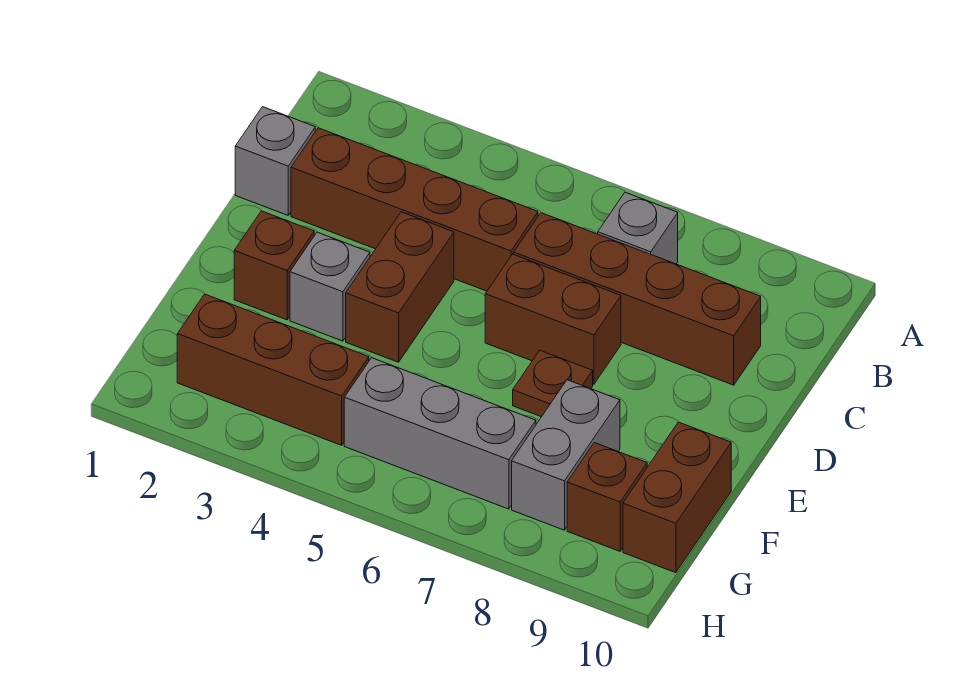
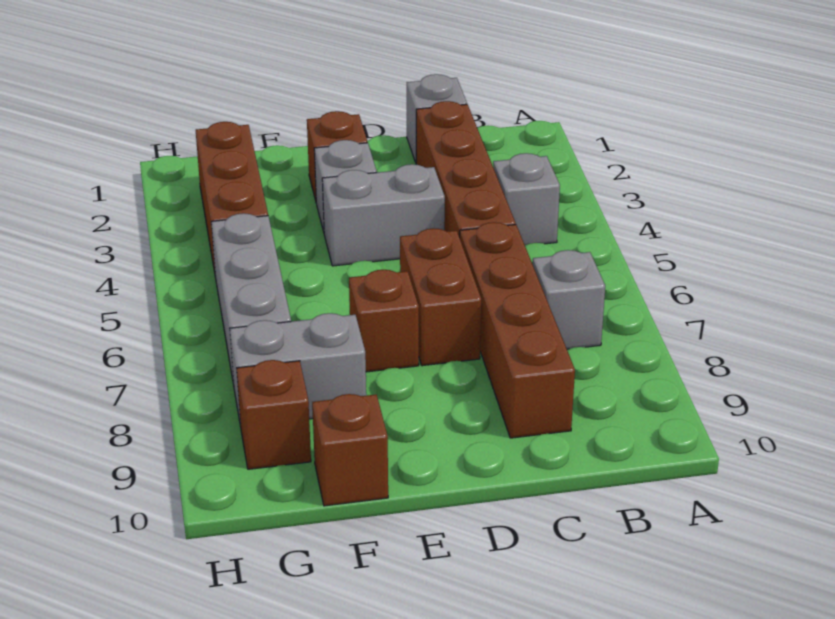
none -> grey 1x1 brick [493,153,560,245]
brown 1x2 brick [346,212,454,362] -> grey 1x2 brick [322,164,445,266]
brown 1x1 plate [513,350,593,417] -> brown 1x1 brick [349,270,419,372]
brown 1x2 brick [623,422,731,573] -> brown 1x1 brick [312,394,388,506]

